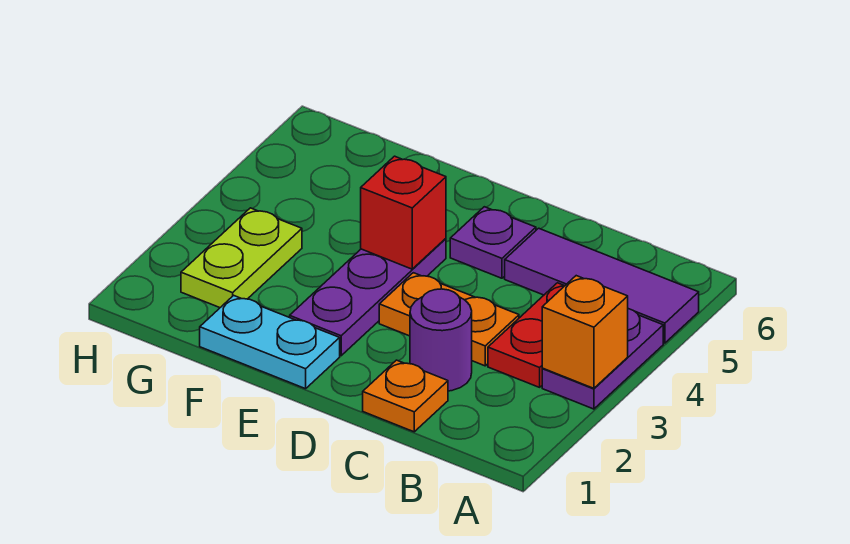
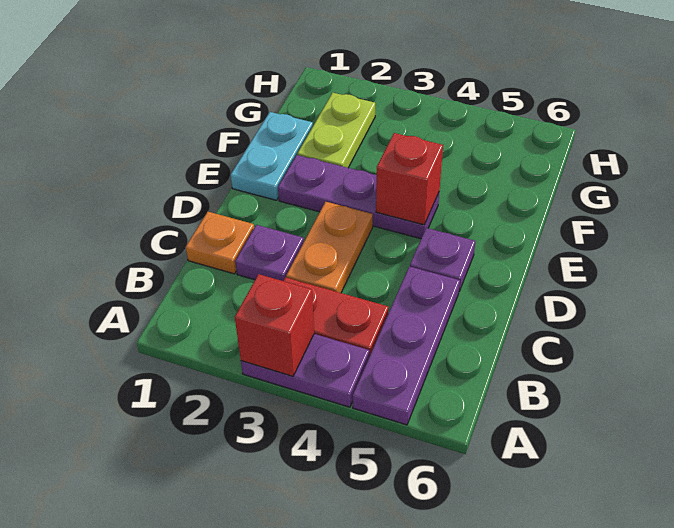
orange 1x1 brick [542,276,628,388] -> red 1x1 brick [235,274,314,376]
purple 1x3 tile [505,228,699,343] -> purple 1x3 plate [353,266,460,425]
purple 1x1 round brick [410,289,472,391] -> purple 1x1 plate [235,225,304,281]
lime 1x2 plate [181,208,302,308] -> lime 1x2 plate turned to [297,93,375,168]

